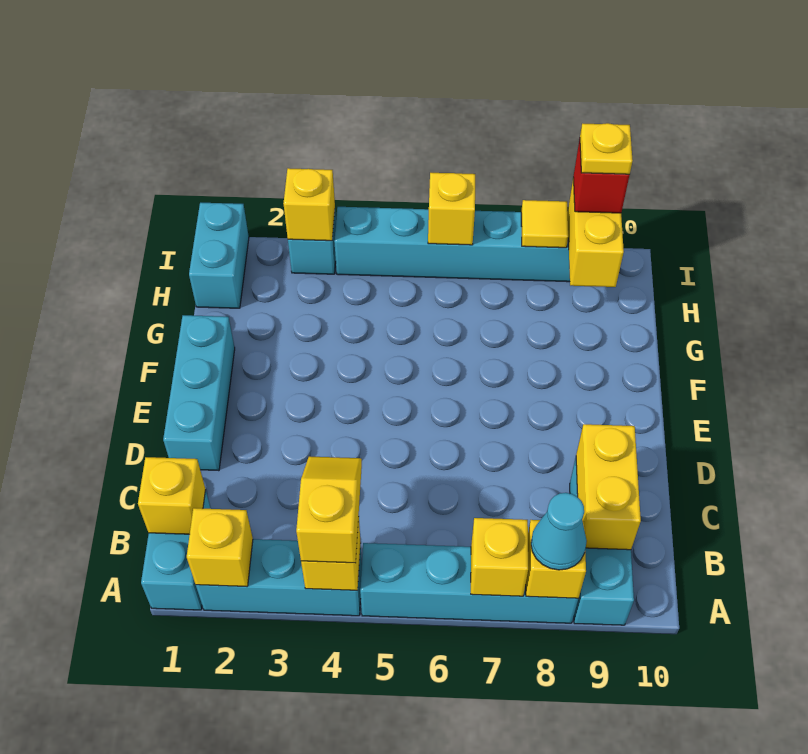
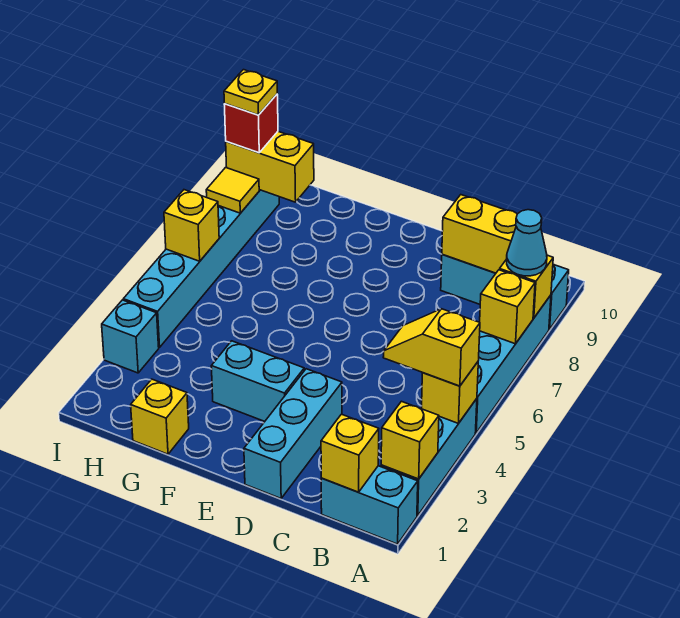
cyan 1x3 brick [163,315,235,471] -> cyan 1x3 brick turned to [244,369,342,498]
cyan 1x2 brick [189,203,249,308] -> cyan 1x2 brick moved to [211,341,304,421]
yellow 1x1 brick [283,168,335,241] -> yellow 1x1 brick moved to [131,379,189,454]

